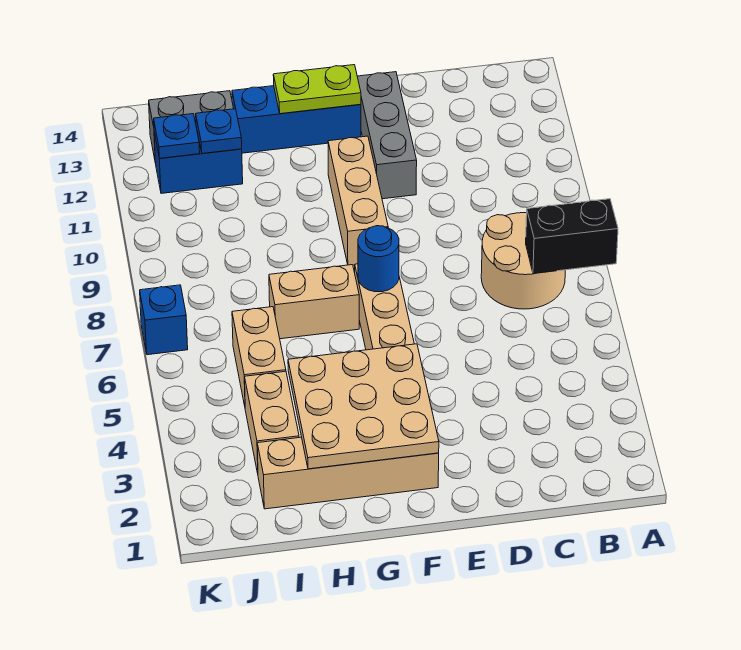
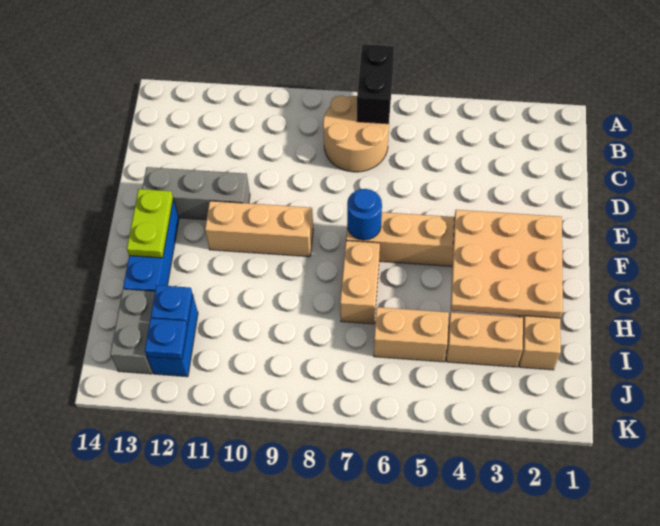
blue 1x1 brick [140,285,188,355] -> none

